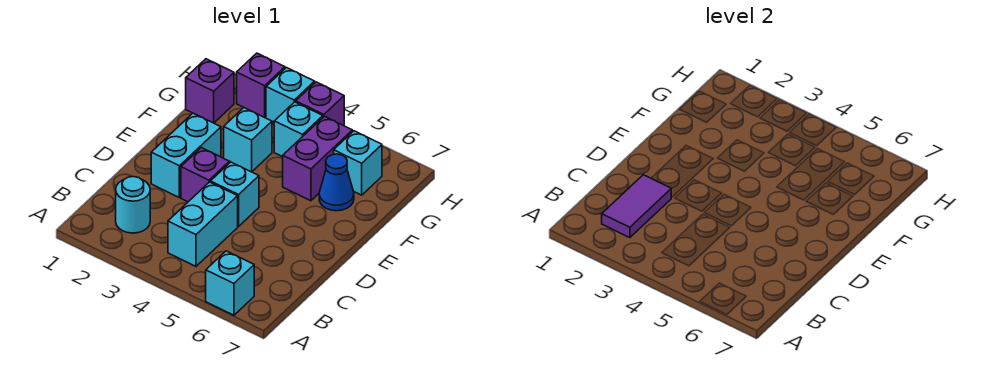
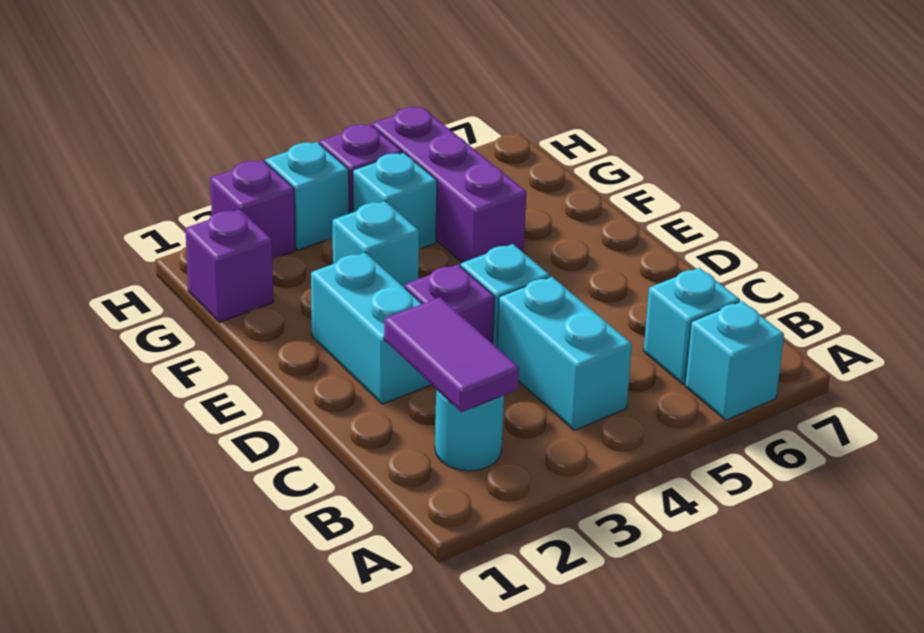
purple 1x2 brick [283,116,352,201] -> purple 1x3 brick [372,107,526,263]
blue 1x1 cone [319,154,354,211] -> none
cyan 1x1 brick [334,131,382,195] -> cyan 1x1 brick moved to [644,268,740,384]

